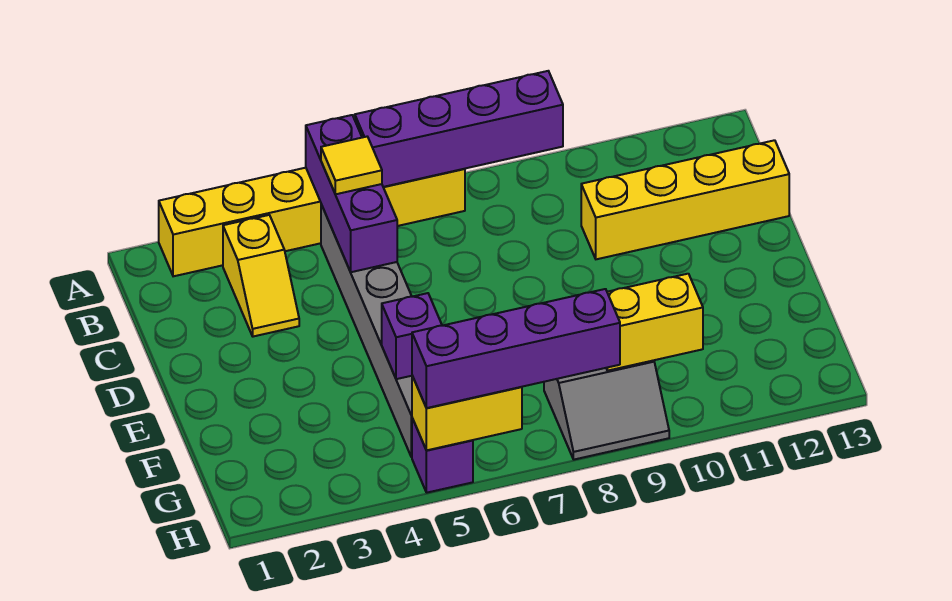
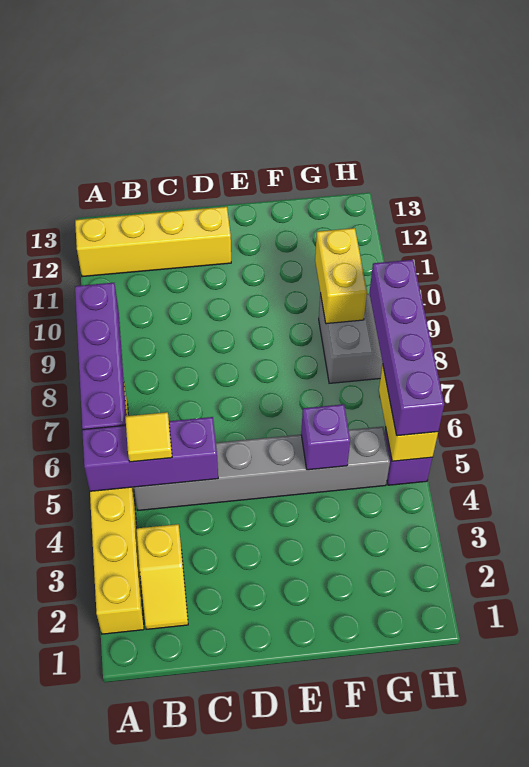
yellow 1x2 slope [223,215,299,337] -> yellow 1x2 slope turned to [137,524,188,629]
yellow 1x4 brick [581,140,789,259] -> yellow 1x4 brick turned to [75,207,231,277]

